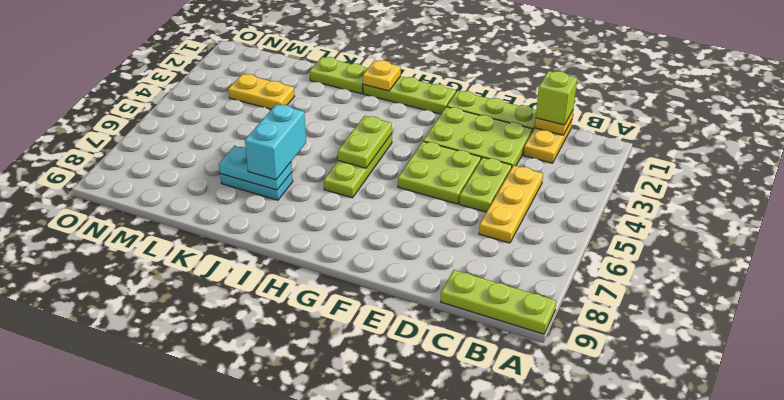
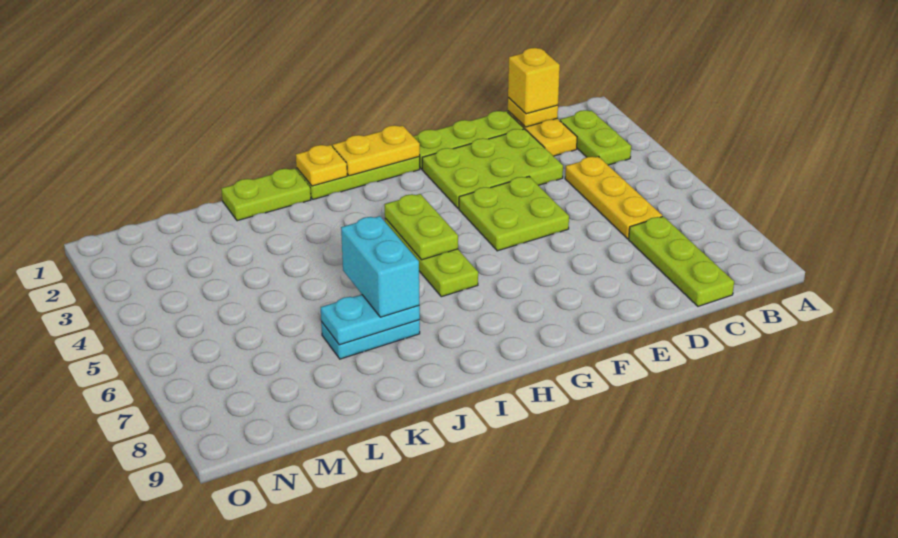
lime 1x3 plate [441,270,556,334] -> lime 1x3 plate turned to [629,216,734,306]
lime 1x1 brick [536,71,577,125] -> yellow 1x1 brick [508,48,560,114]
lime 1x2 plate [459,157,512,212] -> lime 1x2 plate moved to [560,110,631,165]
yellow 1x2 plate [228,74,294,109] -> yellow 1x2 plate moved to [333,125,420,176]

